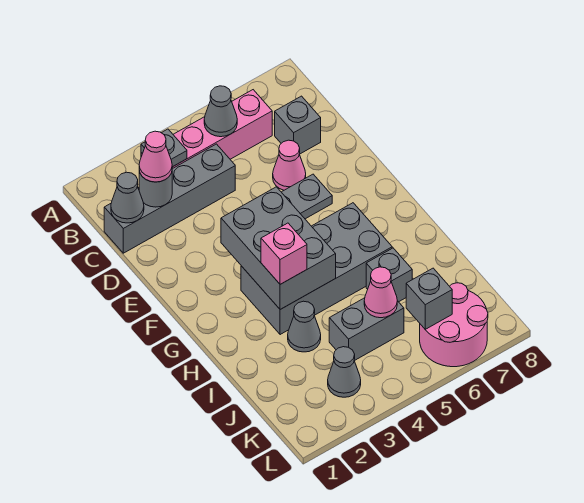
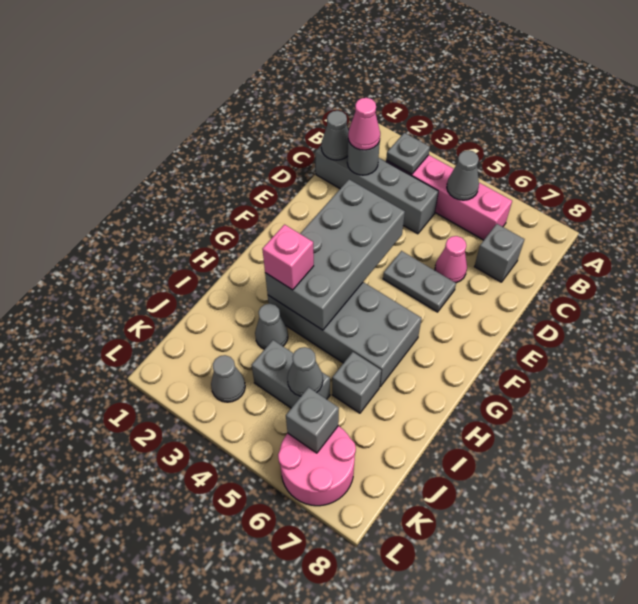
grey 2x3 brick [221,187,336,310] -> grey 2x4 brick [265,179,405,330]
pink 1x1 cone [364,267,397,318] -> grey 1x1 cone [287,347,323,396]

